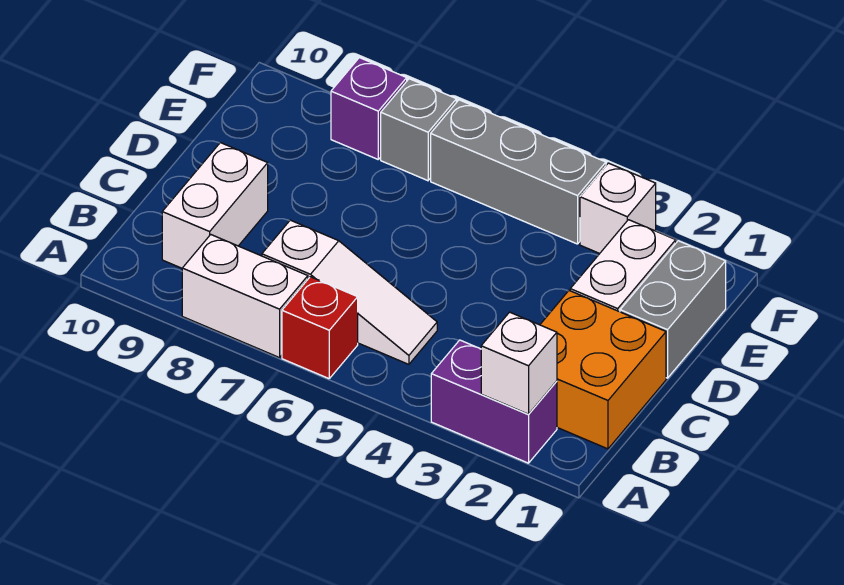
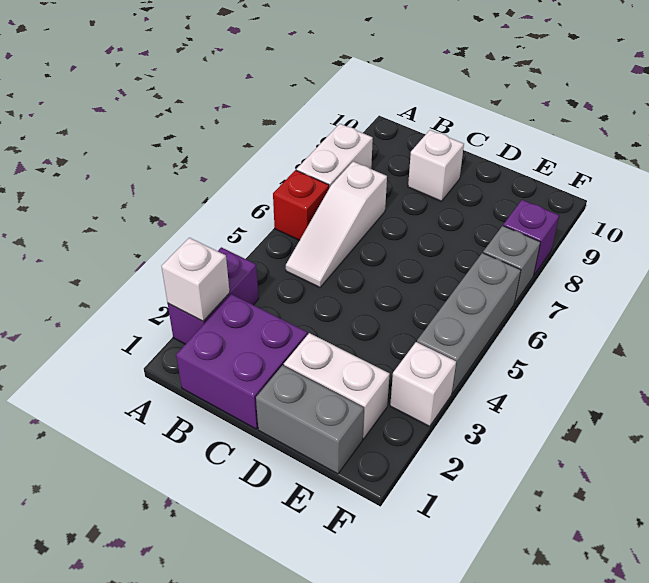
orange 2x2 brick [540,291,666,449] -> purple 2x2 brick [176,294,307,429]
white 1x2 brick [162,143,268,268] -> white 1x1 brick [408,130,464,201]

